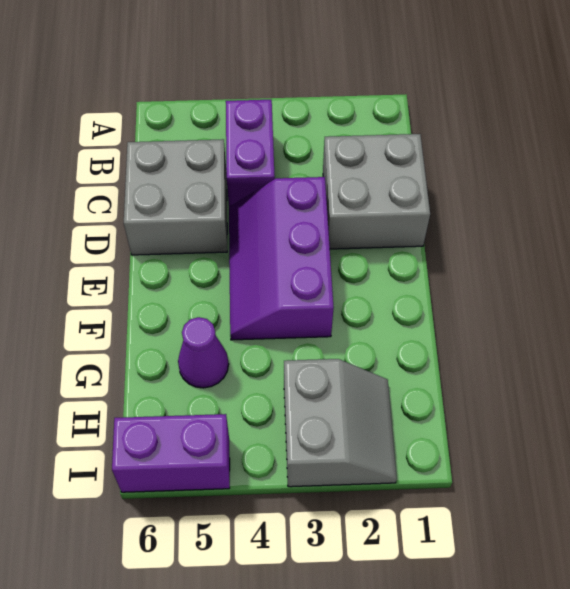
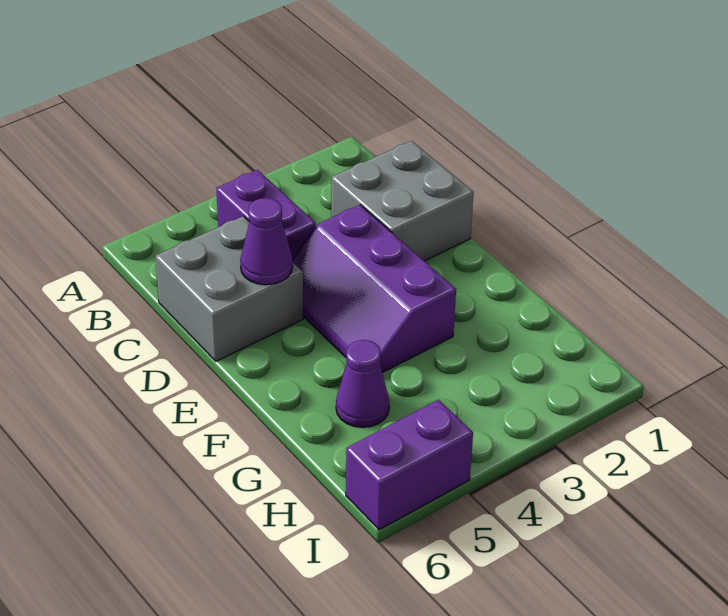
none -> purple 1x1 cone [240,198,293,285]
grey 2x2 slope [284,359,397,487] -> none

